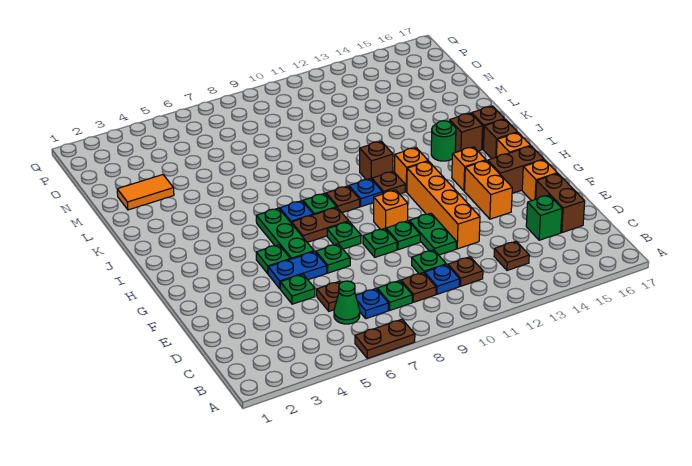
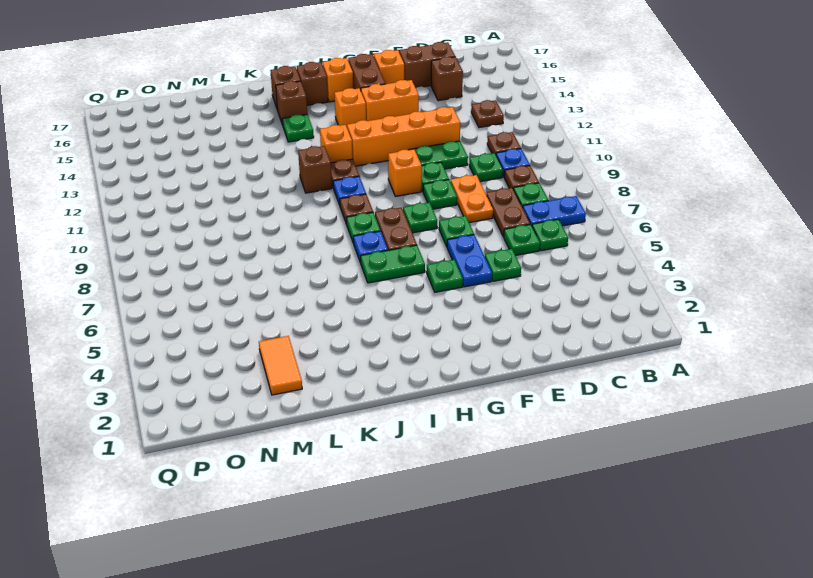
brown 1x2 plate [355,319,415,359] -> brown 1x2 plate moved to [486,188,530,236]
green 1x1 cone [334,281,360,324] -> green 1x1 plate [532,219,568,251]
blue 1x1 plate [356,289,388,319] -> blue 1x2 plate [523,196,586,226]
brown 1x1 plate [317,281,341,311] -> green 1x1 plate [503,224,540,255]
green 1x1 brick [526,195,562,240] -> brown 1x1 brick [431,57,463,101]
none -> orange 1x2 plate [451,175,493,223]
green 1x3 plate [256,208,314,259] -> green 1x2 plate [361,245,425,283]
green 1x1 round brick [431,121,456,161] -> green 1x1 plate [282,114,314,142]

